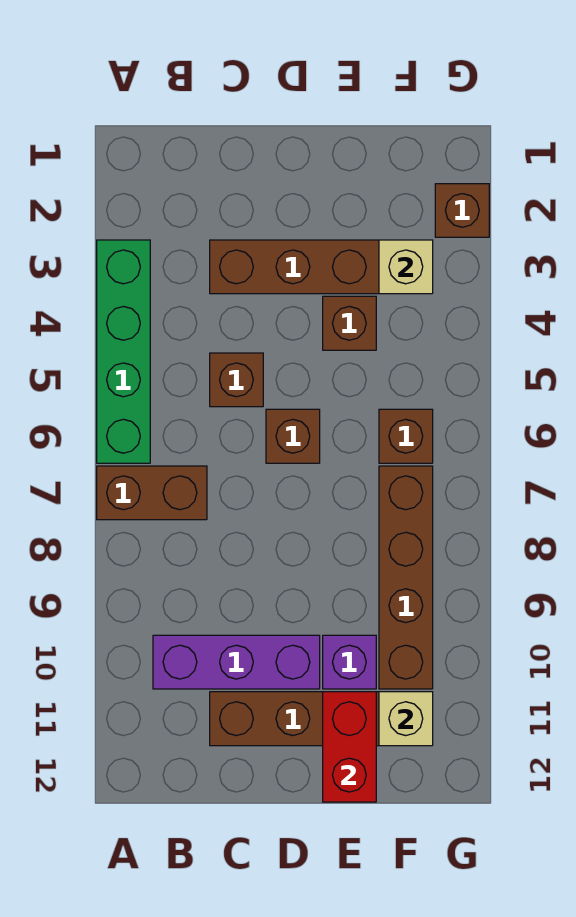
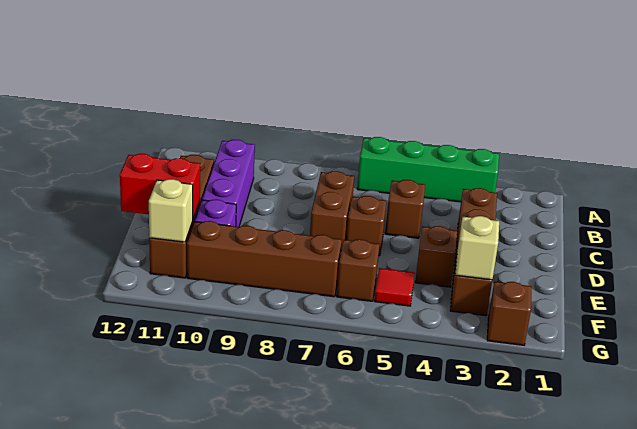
brown 1x2 brick [97,466,207,520] -> brown 1x2 brick moved to [310,171,354,251]
none -> red 1x1 tile [375,268,414,306]

